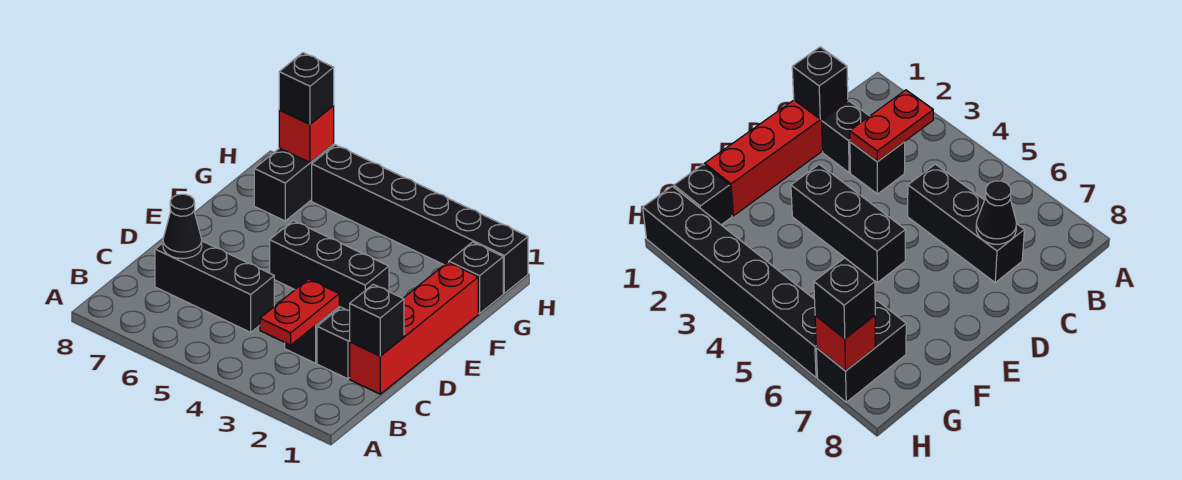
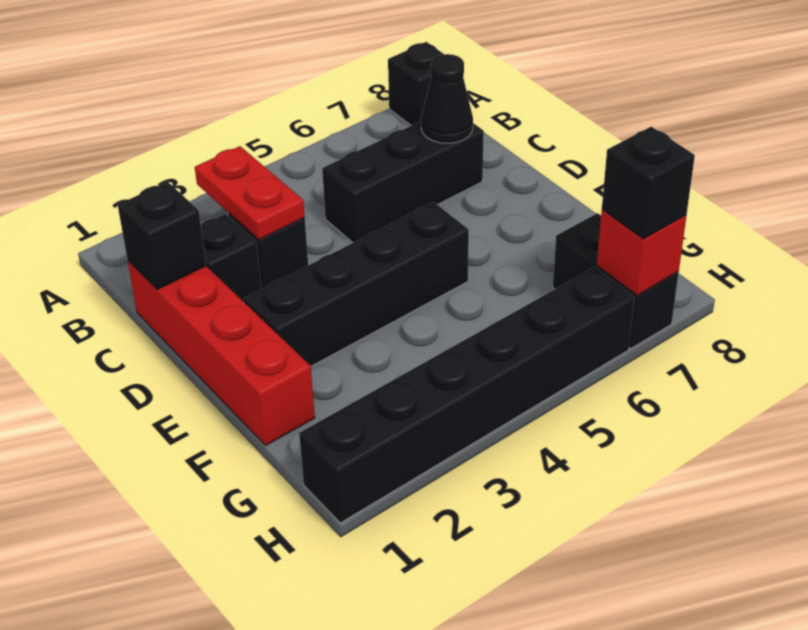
black 1x3 brick [270,221,389,311] -> black 1x4 brick [244,202,469,366]
black 1x1 brick [449,242,503,314] -> black 1x1 brick moved to [388,42,443,126]

